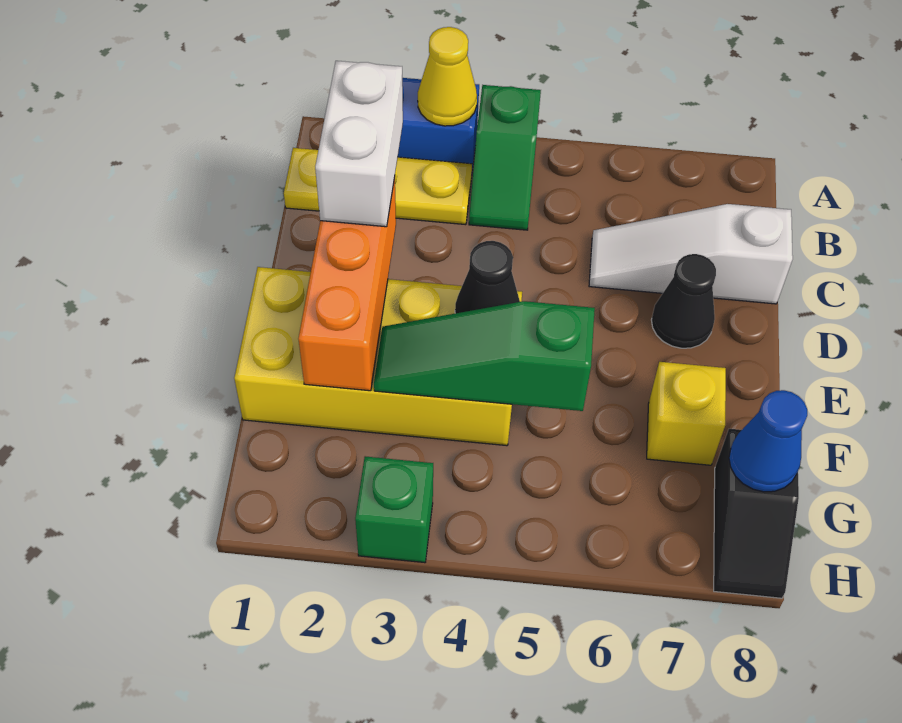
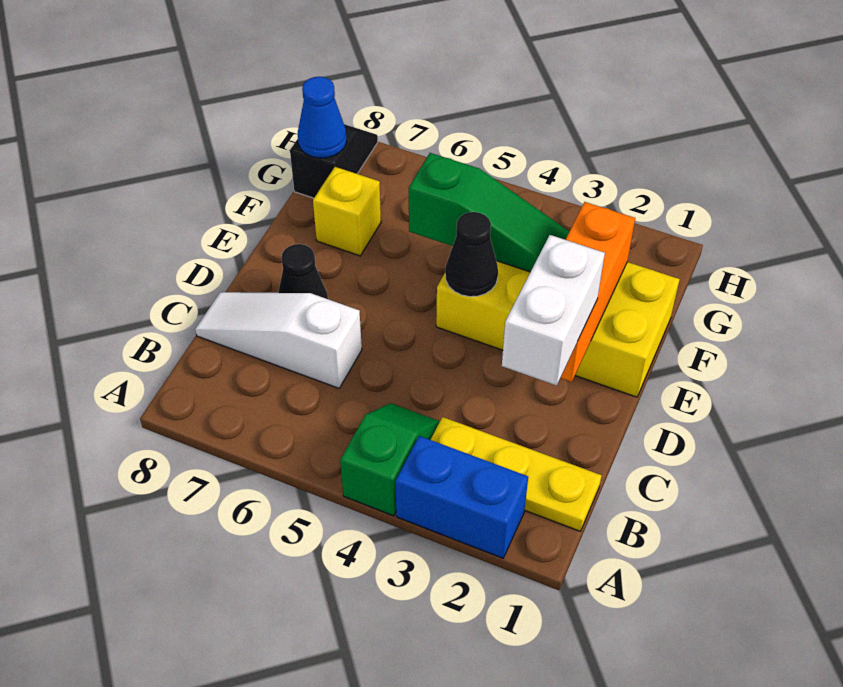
yellow 1x1 cone [418,27,477,126] -> none
white 1x3 slope [589,204,793,304] -> white 1x3 slope turned to [195,292,362,388]
green 1x1 brick [355,456,433,563] -> none

